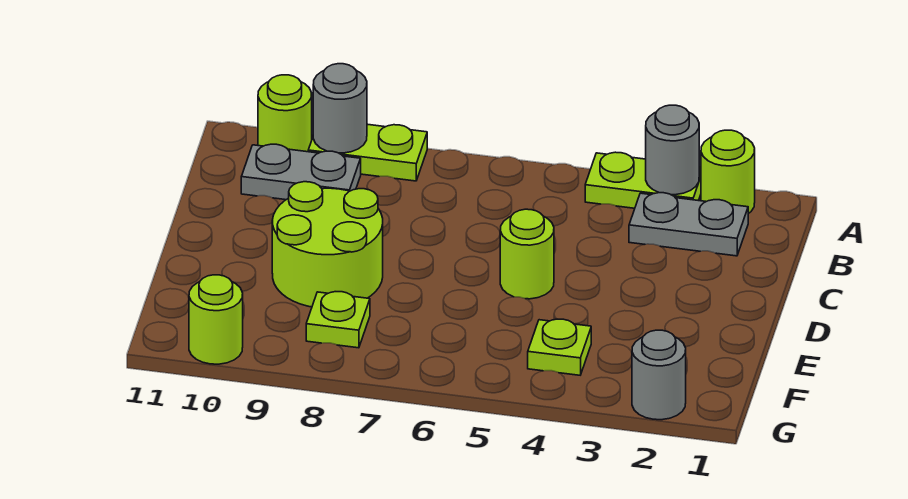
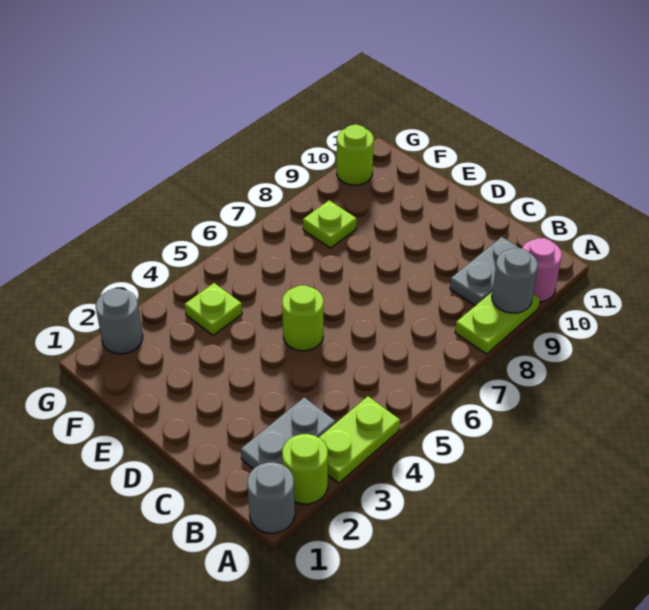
grey 1x1 round brick [646,105,699,195] -> grey 1x1 round brick moved to [247,462,295,533]
lime 1x1 round brick [258,75,312,152] -> pink 1x1 round brick [522,238,562,302]
lime 2x2 round brick [272,182,383,307] -> none

